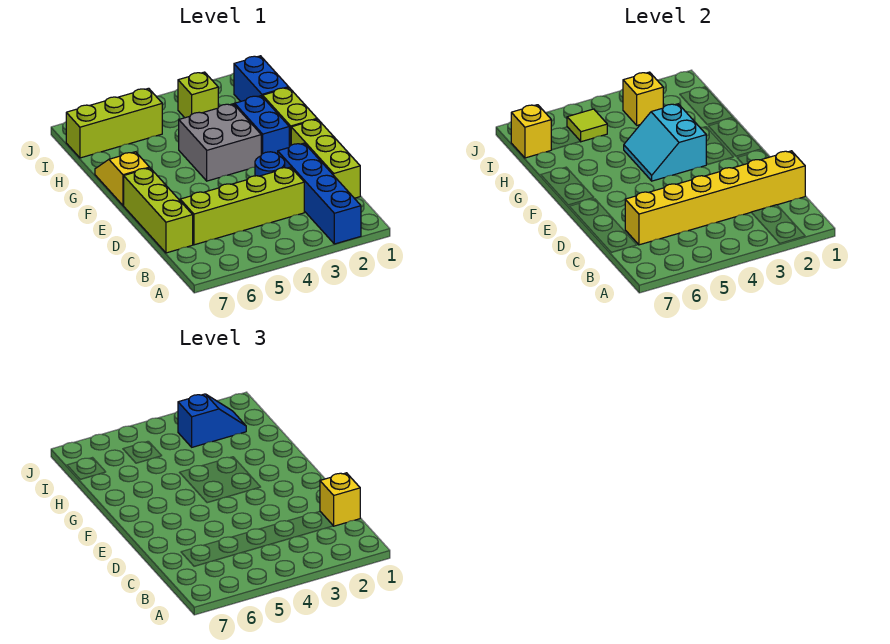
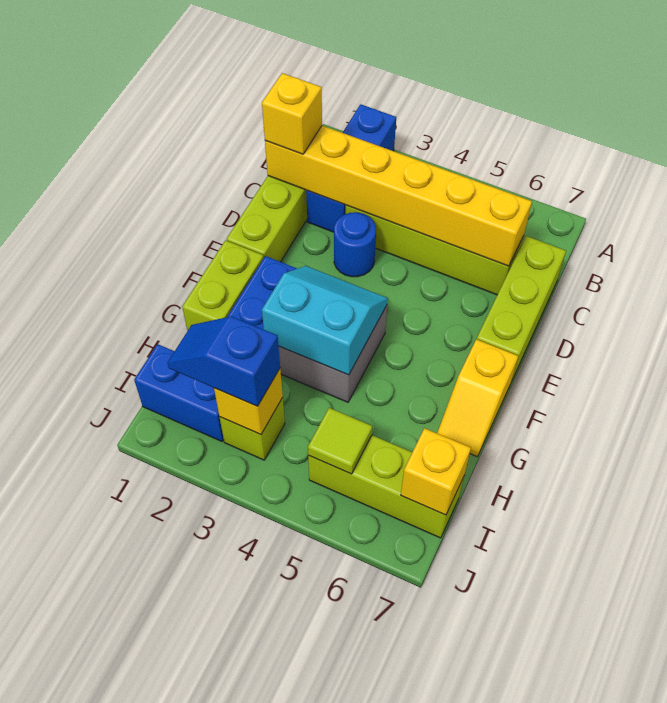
blue 1x4 brick [278,143,361,244] -> blue 1x3 brick [306,104,396,232]
cyan 2x2 slope [624,104,706,181] -> cyan 2x2 slope turned to [262,266,388,375]
blue 1x2 brick [234,56,289,102] -> blue 1x2 brick turned to [134,344,224,441]

